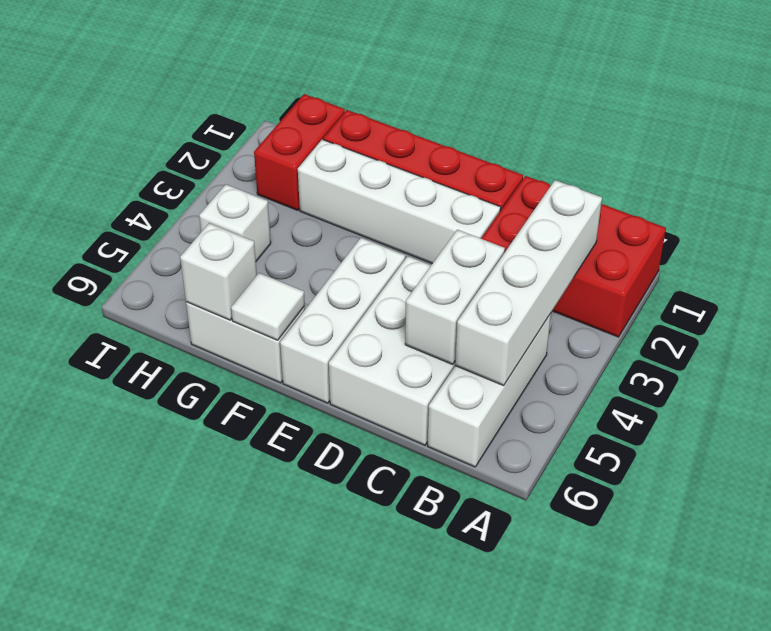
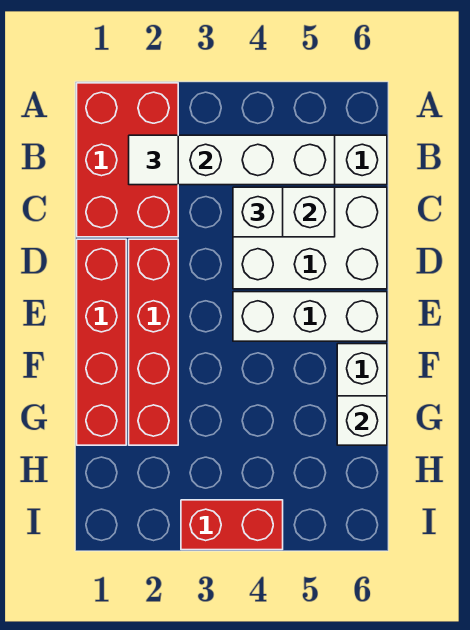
white 1x4 brick [298,139,501,264] -> red 1x4 brick [129,239,178,445]
white 1x1 tile [231,273,305,340] -> white 1x1 tile moved to [129,135,178,185]
red 1x2 brick [254,94,345,210] -> red 1x2 brick moved to [181,500,283,550]
white 1x1 brick [199,184,271,261] -> white 1x1 brick moved to [233,187,283,237]

